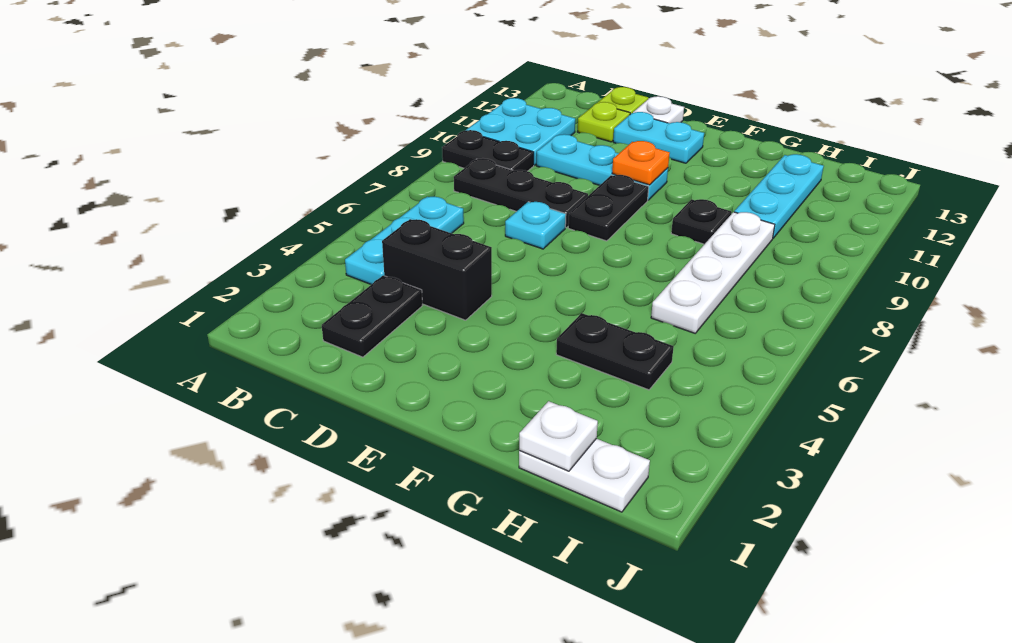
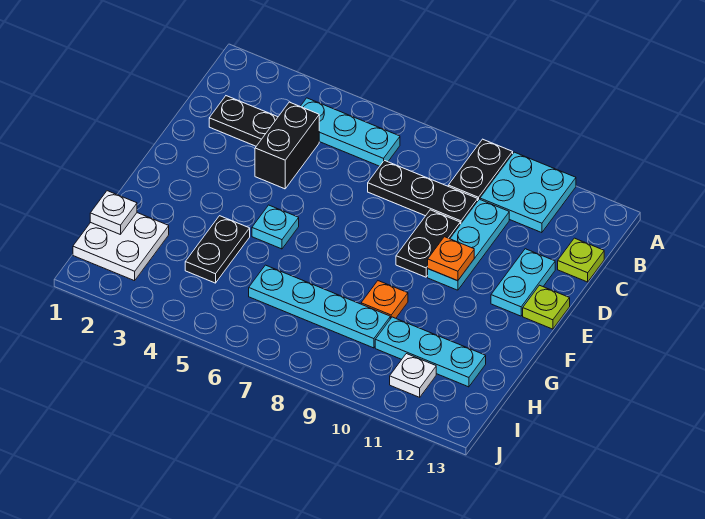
black 1x3 plate [454,158,588,228] -> black 1x3 plate turned to [368,160,478,224]
lime 1x1 plate [577,102,630,142] -> lime 1x1 plate moved to [523,285,570,329]
cyan 1x1 plate [505,202,566,249] -> cyan 1x1 plate moved to [252,205,299,249]
white 1x1 plate [633,96,684,123] -> white 1x1 plate moved to [390,354,436,397]
black 1x2 plate [568,175,649,241] -> black 1x2 plate turned to [396,210,460,277]
black 1x1 plate [671,199,731,244] -> orange 1x1 plate [361,281,408,319]
white 1x2 plate [519,439,650,512] -> white 2x2 plate [73,213,169,281]
white 1x4 plate [651,212,775,333] -> cyan 1x4 plate [249,265,390,348]

